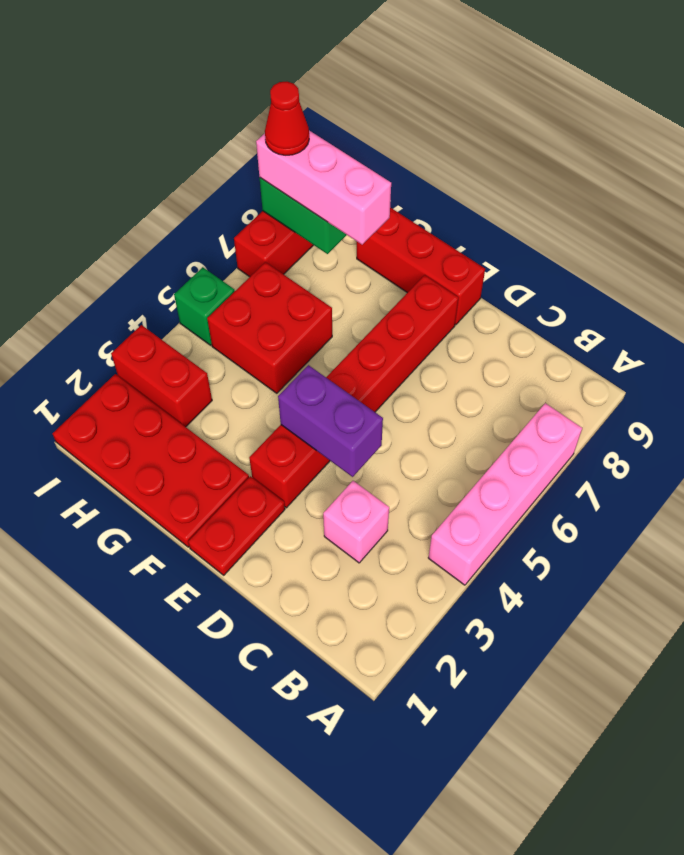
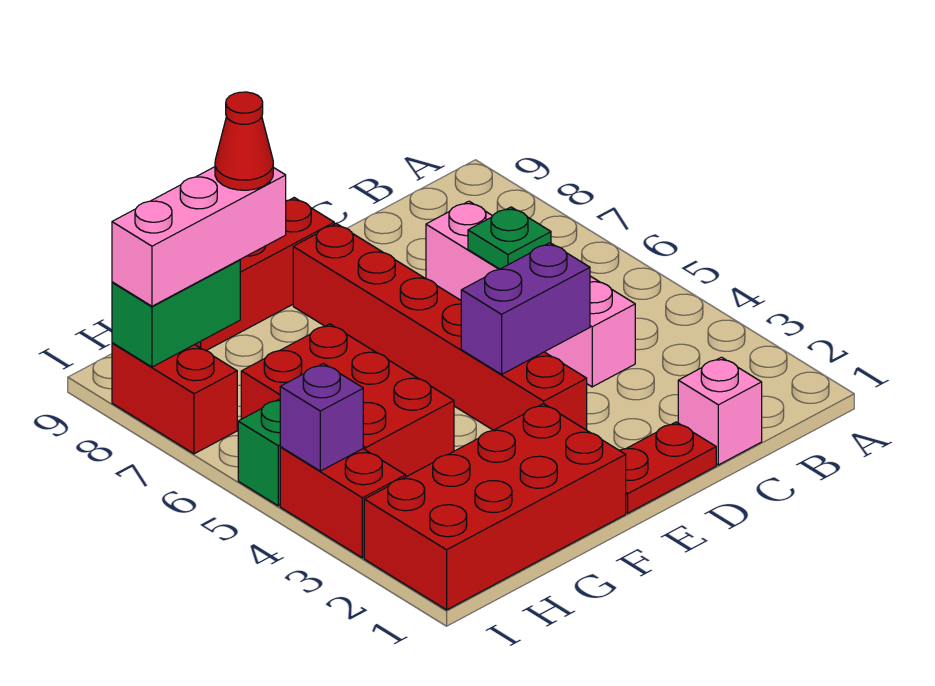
pink 1x4 brick [428,403,582,585] -> pink 1x4 brick moved to [426,201,635,387]
pink 1x1 brick [323,481,389,563] -> pink 1x1 brick moved to [678,357,762,465]
none -> green 1x1 plate [468,207,551,269]
red 1x2 plate [188,476,285,575] -> red 1x2 plate turned to [619,422,716,513]
red 2x4 plate [52,374,249,547] -> red 2x4 brick [364,404,626,610]
red 2x2 brick [207,262,332,393] -> red 2x3 brick [241,324,454,477]
red 1x2 brick [111,325,212,427] -> red 1x2 brick turned to [280,447,406,558]
none -> purple 1x1 brick [280,364,363,471]
red 1x1 cone [265,82,309,155] -> red 1x1 cone moved to [215,92,273,190]

